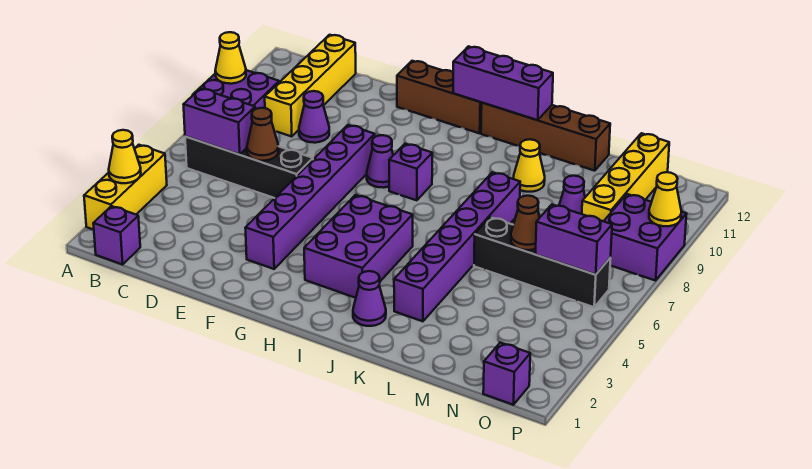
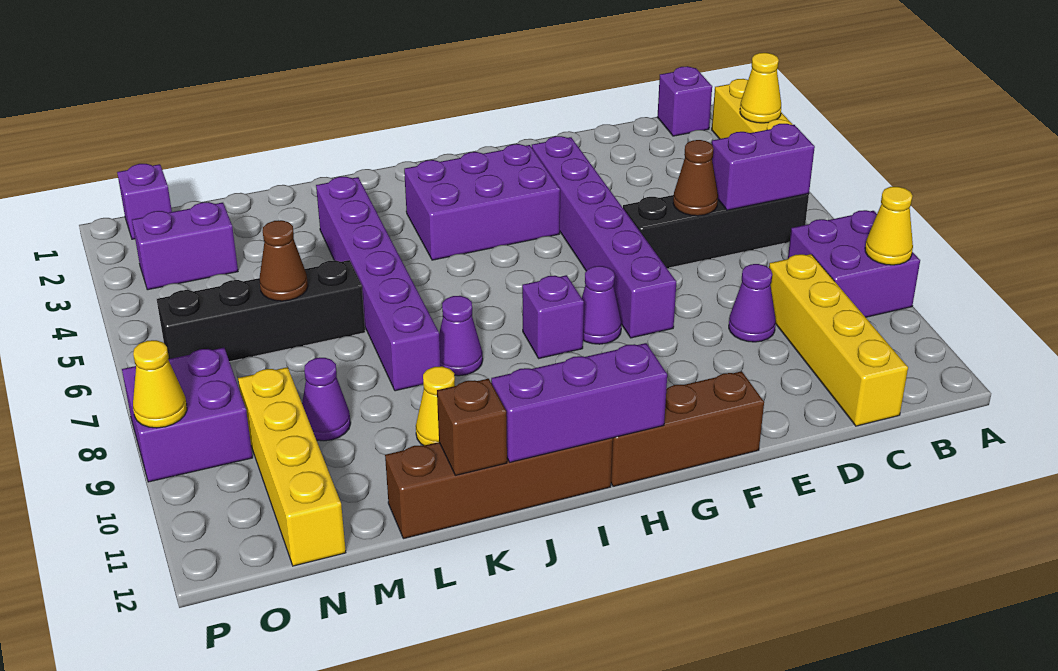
purple 2x3 brick [304,195,413,298] -> purple 2x3 brick turned to [404,144,560,260]
purple 1x1 cone [353,271,386,326] -> purple 1x1 cone moved to [439,296,483,376]
none -> brown 1x1 brick [437,379,507,475]
purple 1x2 brick [535,205,612,275] -> purple 1x2 brick moved to [132,202,238,290]

